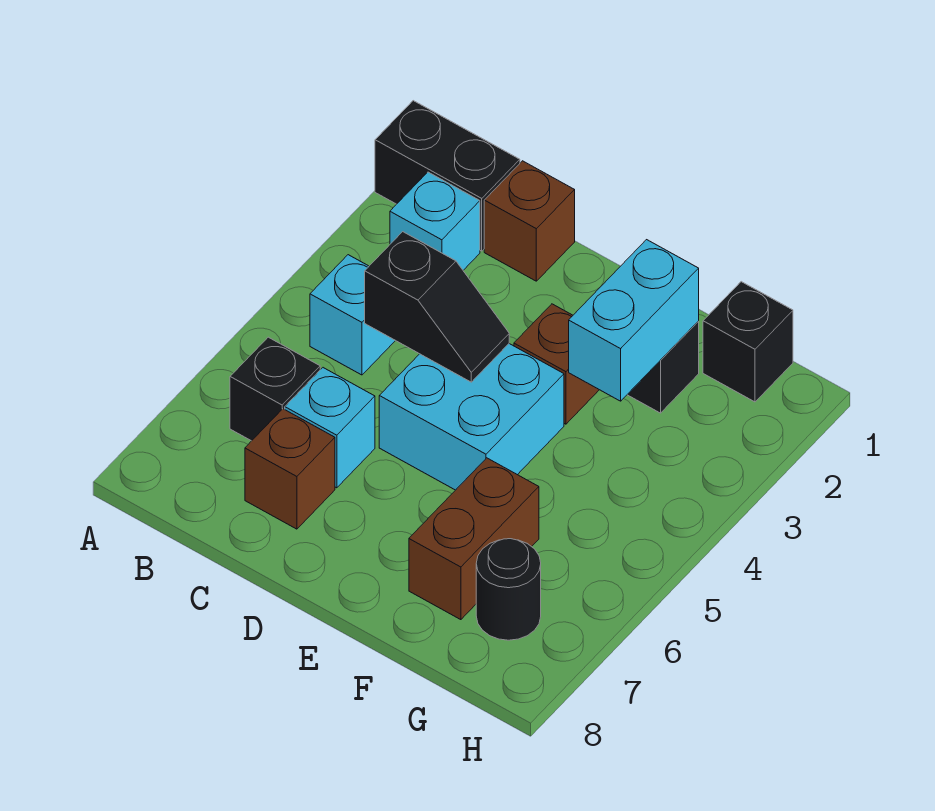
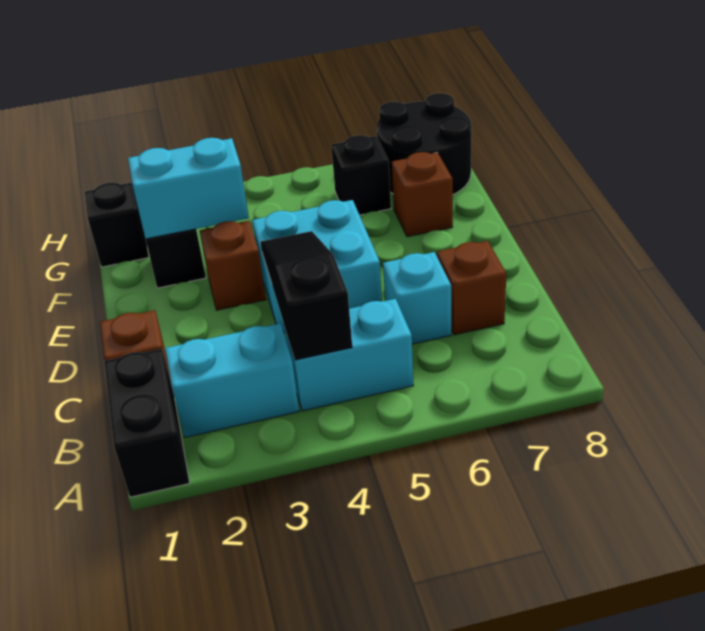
cyan 1x1 brick [390,172,480,270] -> cyan 1x2 brick [165,323,299,437]
cyan 1x1 brick [310,255,395,375] -> cyan 1x2 brick [284,299,413,411]
black 1x1 brick [230,337,320,441] -> black 1x1 brick moved to [331,135,391,215]
black 1x2 slope [365,232,509,382] -> black 1x3 slope [260,231,352,360]
brown 1x2 brick [409,458,539,620] -> brown 1x1 brick [392,152,453,237]
black 1x1 round brick [476,539,541,640] -> black 2x2 round brick [377,93,472,194]

